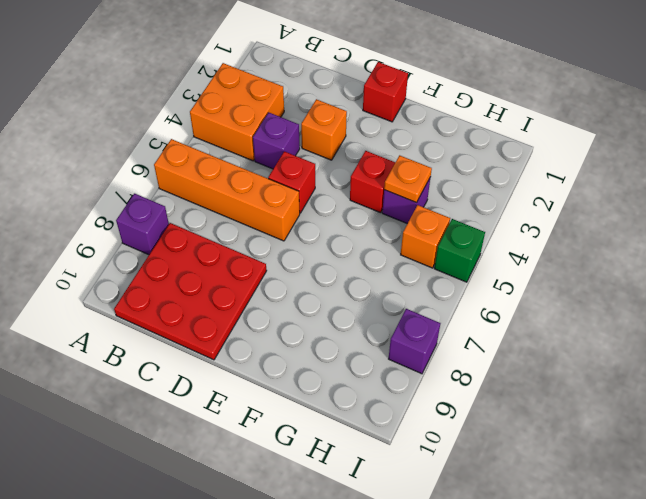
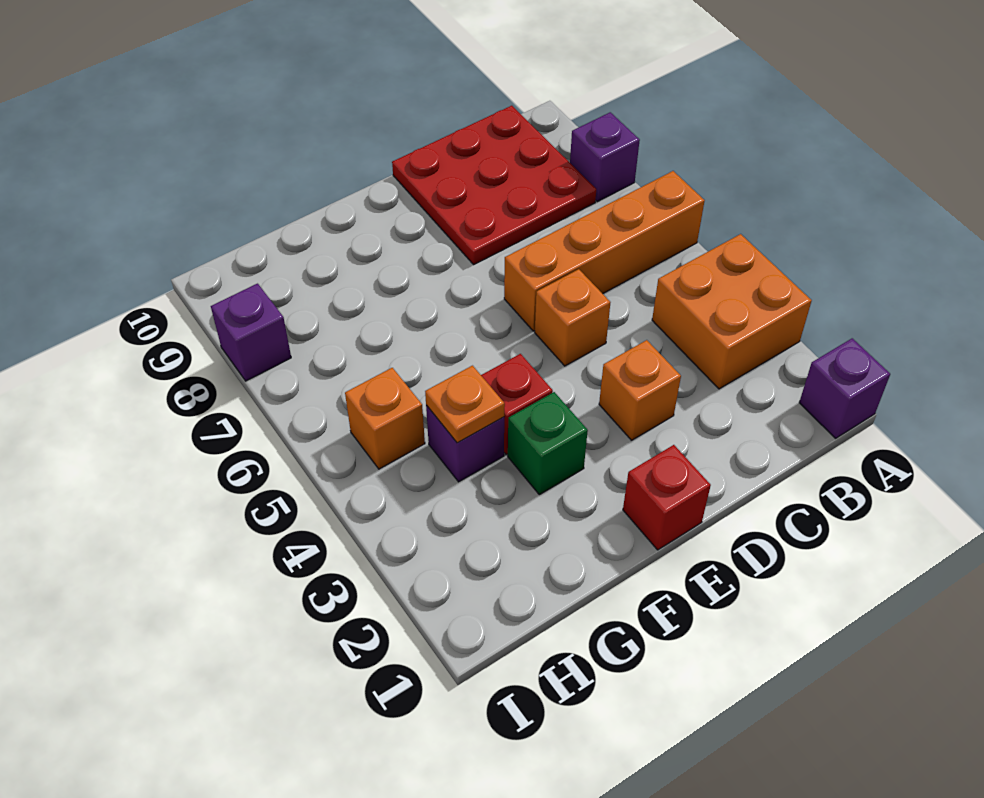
purple 1x1 brick [253,113,300,169] -> purple 1x1 brick moved to [799,338,890,438]
red 1x1 brick [268,151,315,213] -> orange 1x1 brick [535,269,611,366]
green 1x1 brick [434,219,485,282] -> green 1x1 brick moved to [508,392,588,495]

